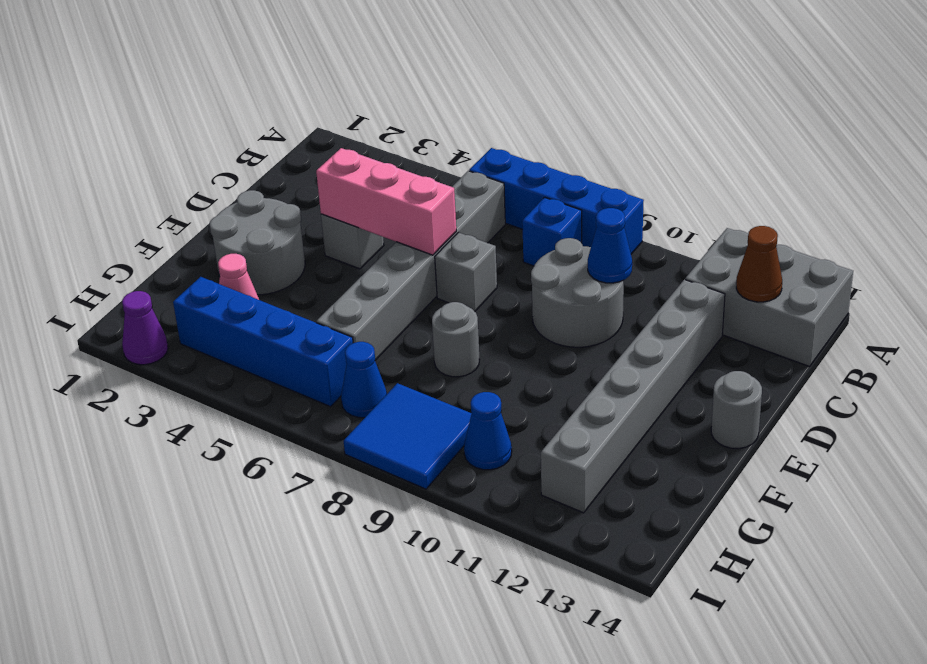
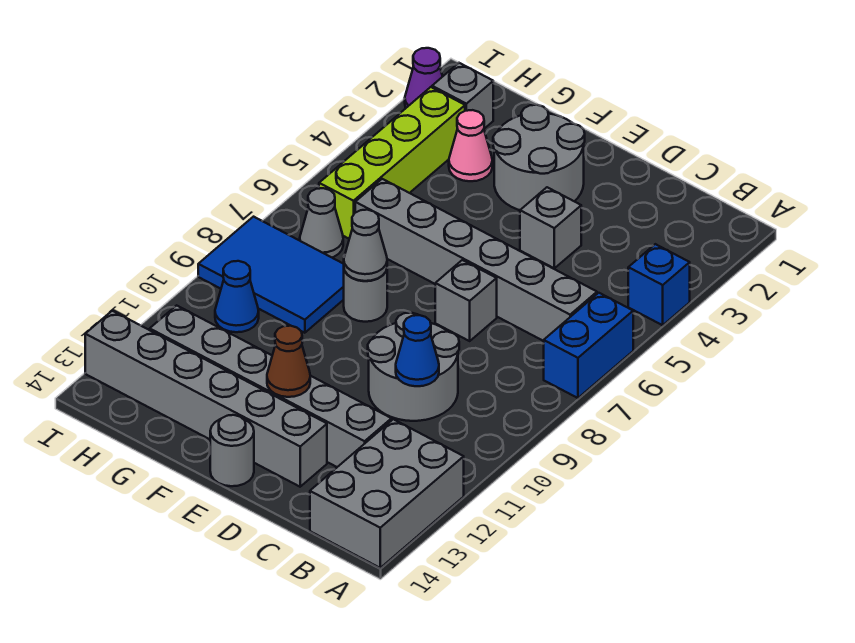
blue 1x4 brick [469,148,644,254] -> blue 1x2 brick [544,293,633,398]
blue 1x1 brick [522,197,582,266] -> blue 1x1 brick moved to [628,244,690,325]
brown 1x1 cone [736,226,782,302] -> brown 1x1 cone moved to [267,326,310,397]
pink 1x3 brick [316,148,456,255] -> none
none -> grey 1x6 brick [85,311,327,487]
none -> grey 1x1 cone [344,210,387,281]
none -> grey 1x1 brick [432,63,493,129]
blue 1x4 brick [173,277,353,407] -> lime 1x4 brick [319,87,465,239]
blue 1x1 cone [341,342,387,418] -> grey 1x1 cone [300,188,343,257]
blue 2x2 tile [344,383,472,489] -> blue 2x3 tile [198,217,344,333]

